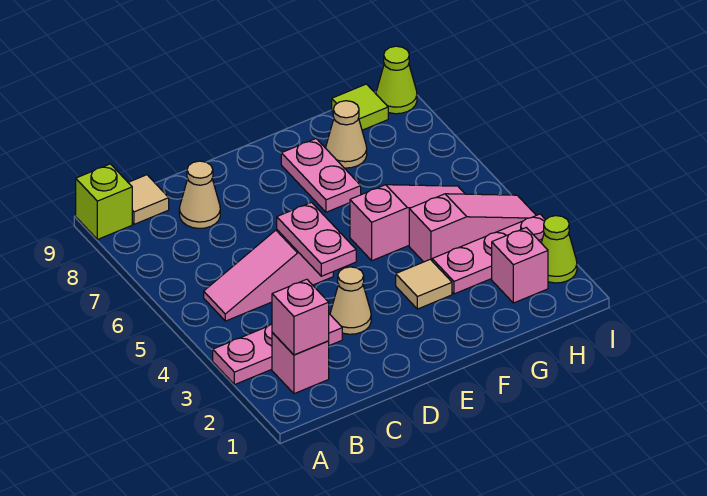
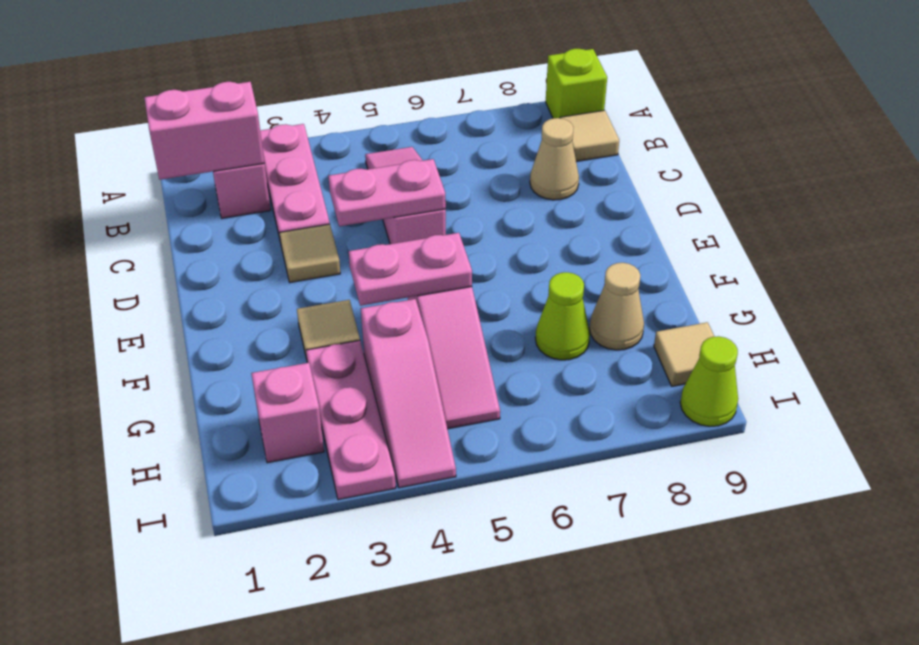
pink 1x1 brick [272,279,329,355] -> pink 1x2 brick [144,82,264,180]
tan 1x1 cone [330,267,371,334] -> tan 1x1 tile [280,224,340,283]
pink 1x2 plate [281,139,361,212] -> pink 1x2 plate moved to [349,233,472,306]
lime 1x1 tile [332,84,388,130] -> tan 1x1 tile [654,322,715,386]
lime 1x1 cone [541,216,577,283] -> lime 1x1 cone moved to [535,272,590,360]

